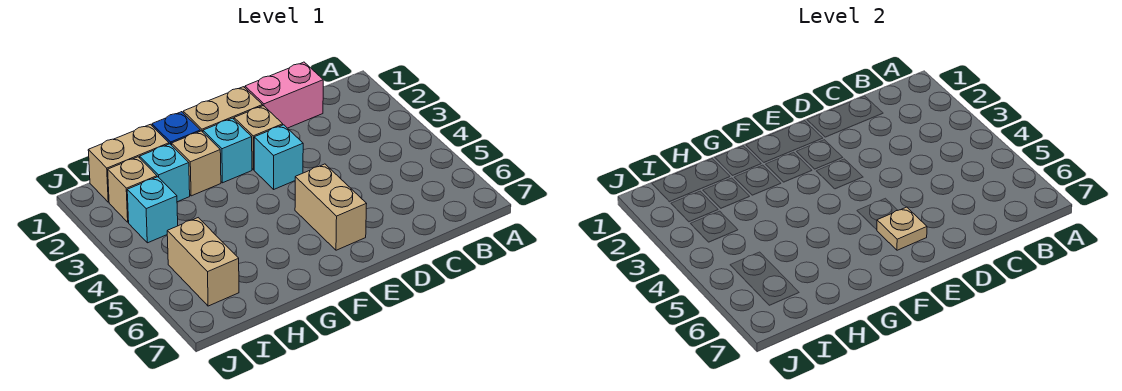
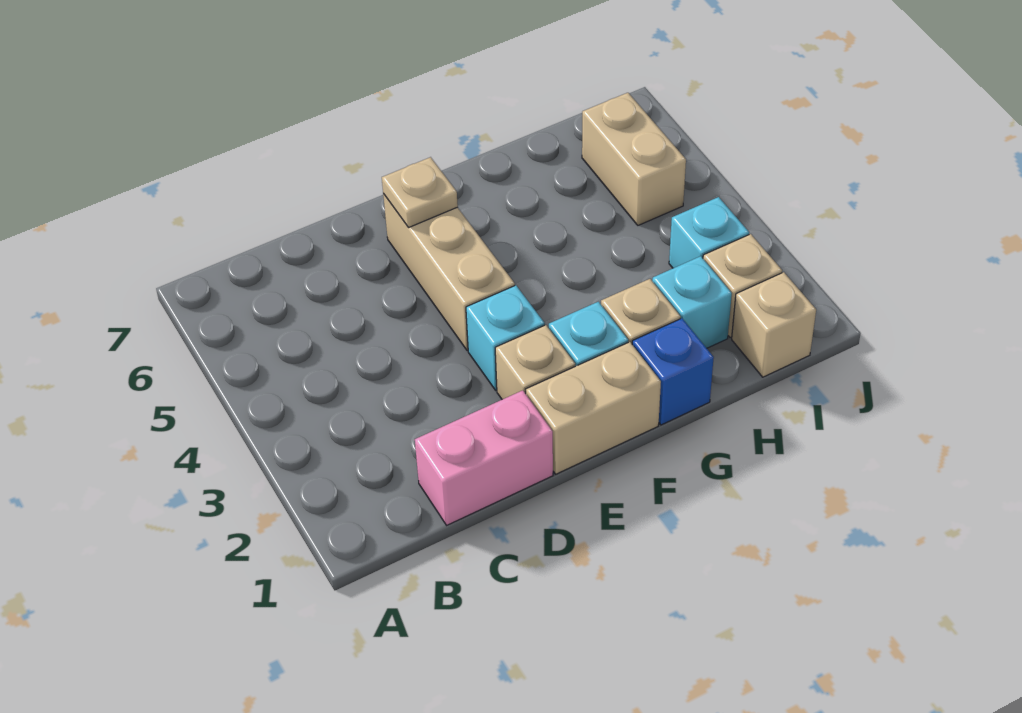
tan 1x2 brick [295,164,367,250] -> tan 1x3 brick [383,194,515,351]
tan 1x2 brick [88,124,169,202] -> tan 1x1 brick [732,272,816,377]

